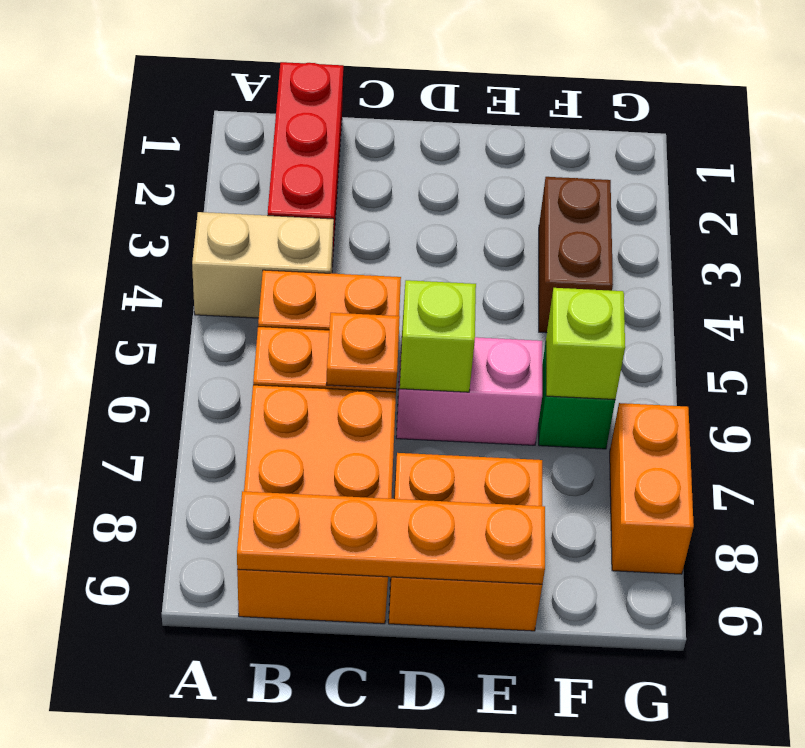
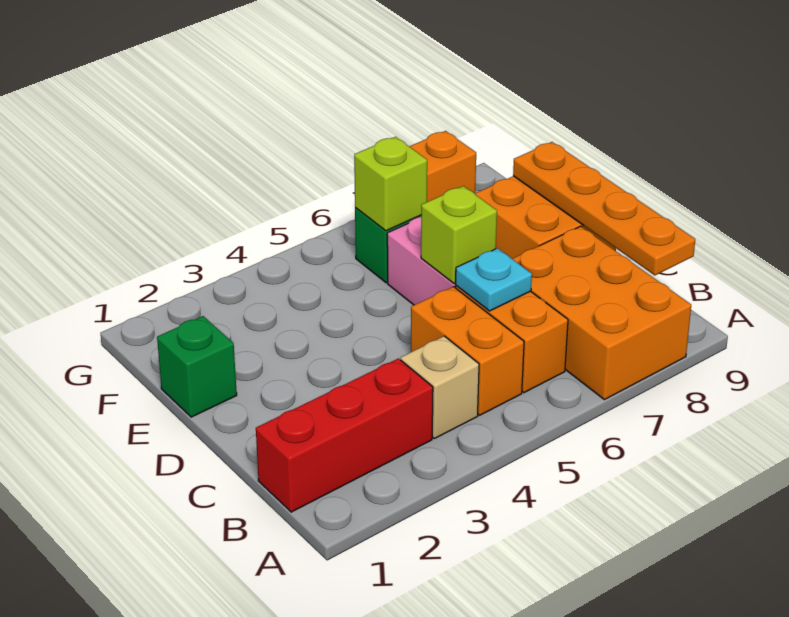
tan 1x2 brick [192,212,334,318] -> tan 1x1 brick [401,336,479,439]
orange 2x3 brick [237,385,396,624] -> orange 2x3 brick turned to [513,226,691,400]
orange 1x1 plate [326,313,400,389] -> cyan 1x1 plate [456,248,532,311]
none -> green 1x1 brick [157,316,237,417]
brown 1x2 brick [539,177,613,333] -> none

